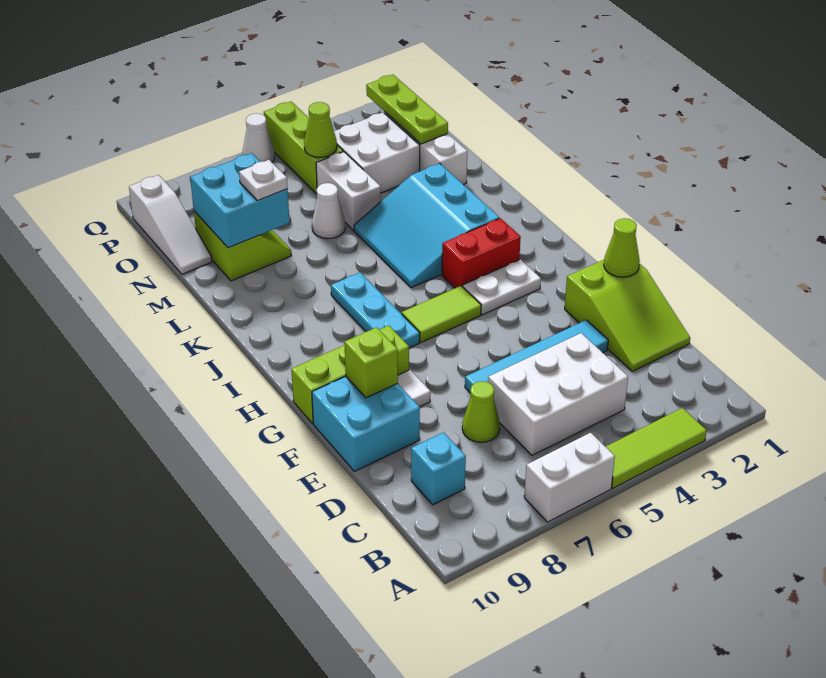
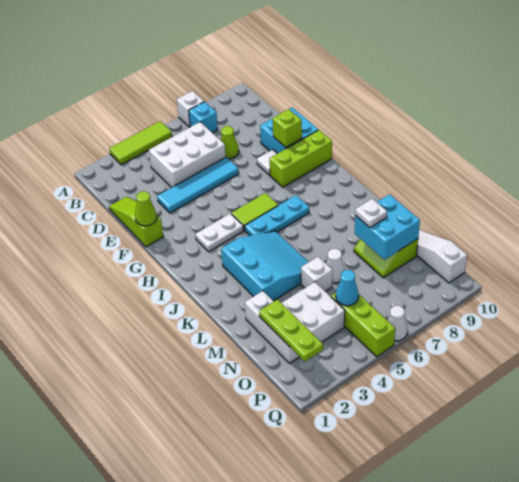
white 1x2 brick [524,433,615,522] -> white 1x1 brick [177,91,204,127]
cyan 1x1 brick [411,432,466,505] -> cyan 1x1 brick moved to [189,102,218,133]
lime 2x3 slope [565,260,690,371] -> lime 1x3 slope [109,197,163,247]
cyan 1x3 plate [331,273,420,348] -> cyan 1x3 plate turned to [245,195,309,236]
red 1x2 brick [442,218,521,288] -> none
white 1x2 brick [316,152,381,230] -> white 1x1 brick [301,257,332,291]
lime 1x1 cone [304,102,337,158] -> cyan 1x1 cone [336,270,359,306]

